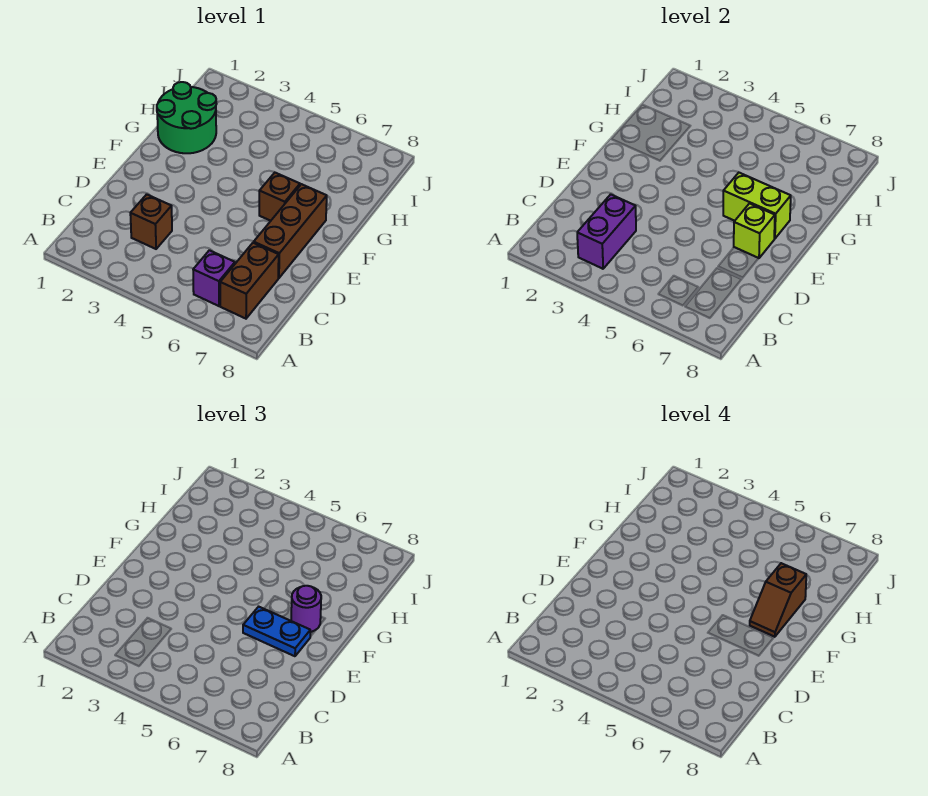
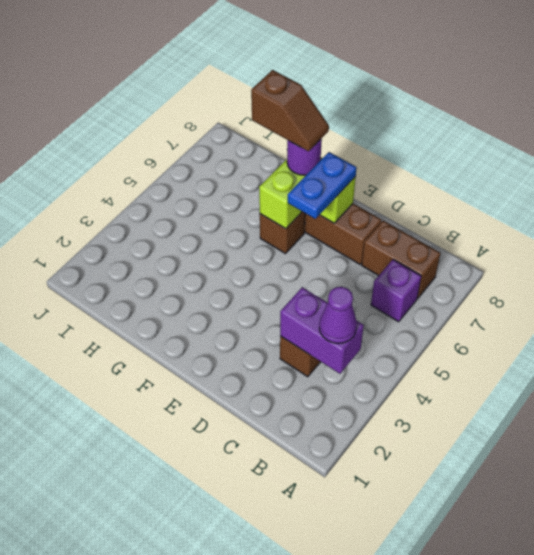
none -> purple 1x1 cone [319,287,357,344]
green 2x2 round brick [157,82,216,153] -> none

